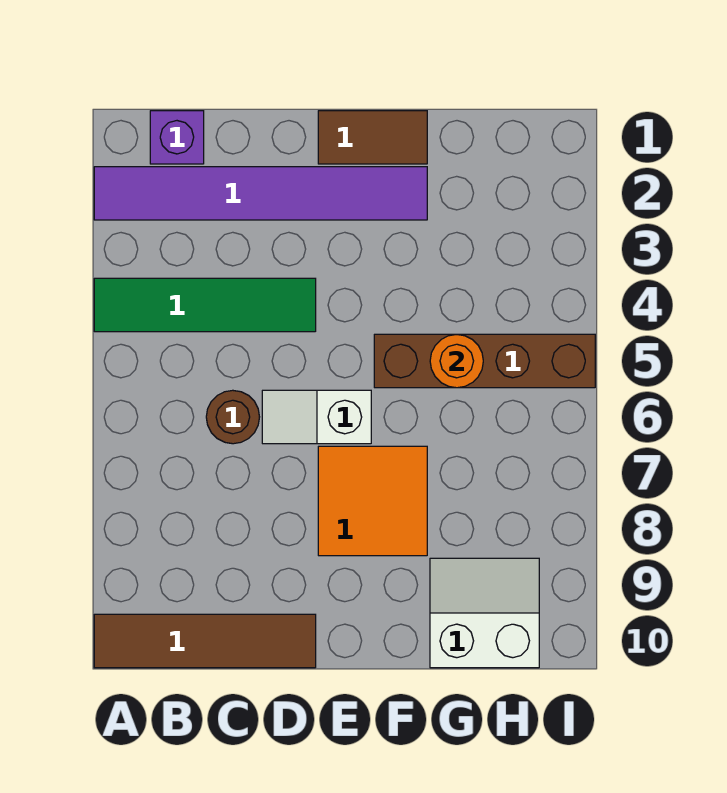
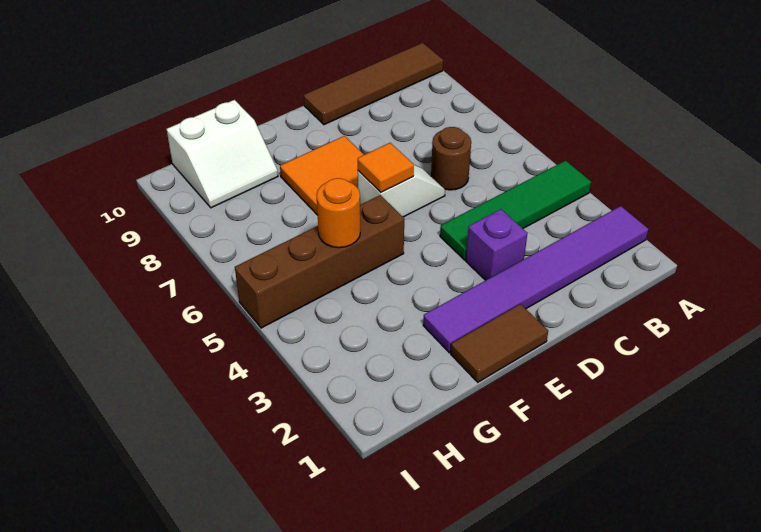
purple 1x1 brick [150,111,204,164] -> purple 1x1 brick moved to [466,209,527,280]
none -> orange 1x1 tile [358,143,414,192]

